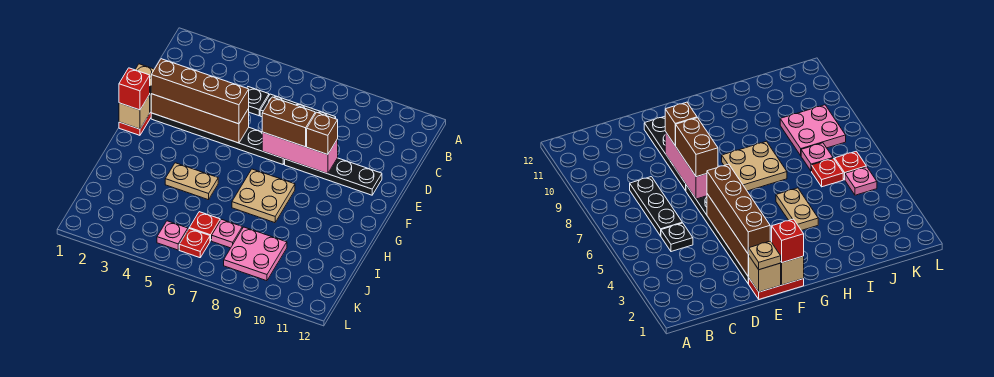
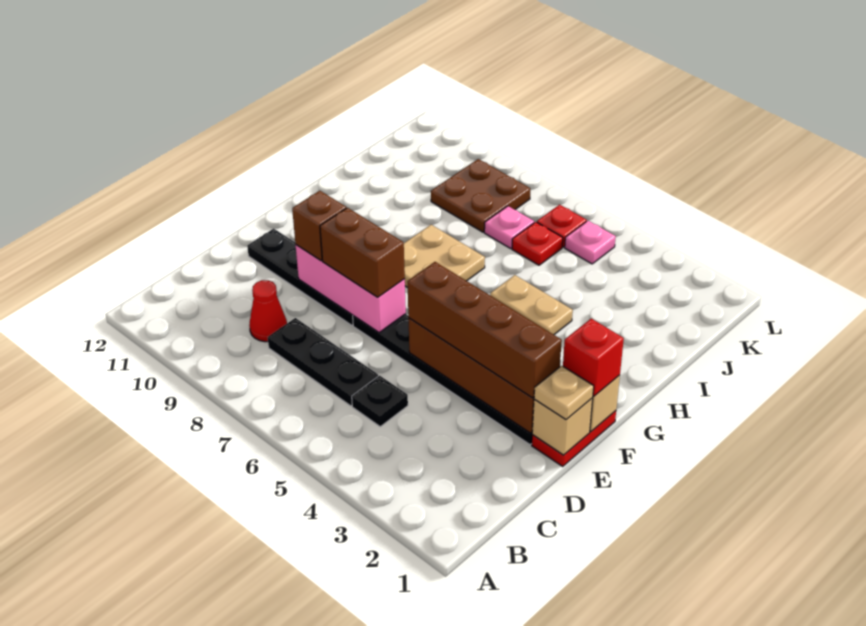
none -> red 1x1 cone [249,280,287,342]
pink 2x2 plate [224,227,287,281] -> brown 2x2 plate [431,159,530,232]

